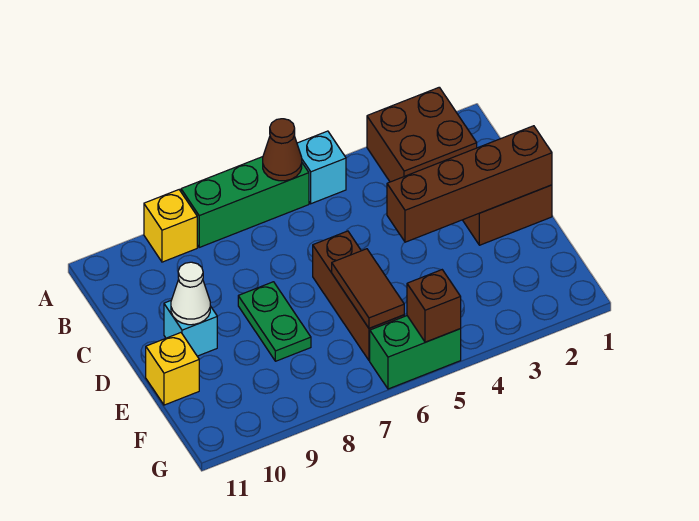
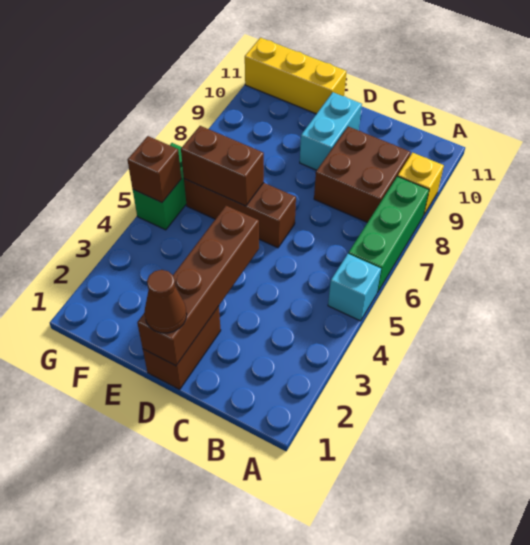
brown 2x2 brick [367,87,477,182] -> brown 2x2 brick moved to [314,127,411,222]
brown 1x1 cone [263,119,302,181] -> brown 1x1 cone moved to [144,270,187,333]
green 1x2 plate [238,282,311,361] -> none
cyan 1x1 brick [164,301,217,356] -> cyan 1x2 brick [300,92,362,170]
white 1x1 cone [171,262,210,325] -> none
brown 1x2 tile [332,249,404,328] -> brown 1x2 brick [181,126,264,206]
yellow 1x1 brick [146,333,199,405] -> yellow 1x3 brick [245,38,347,114]

